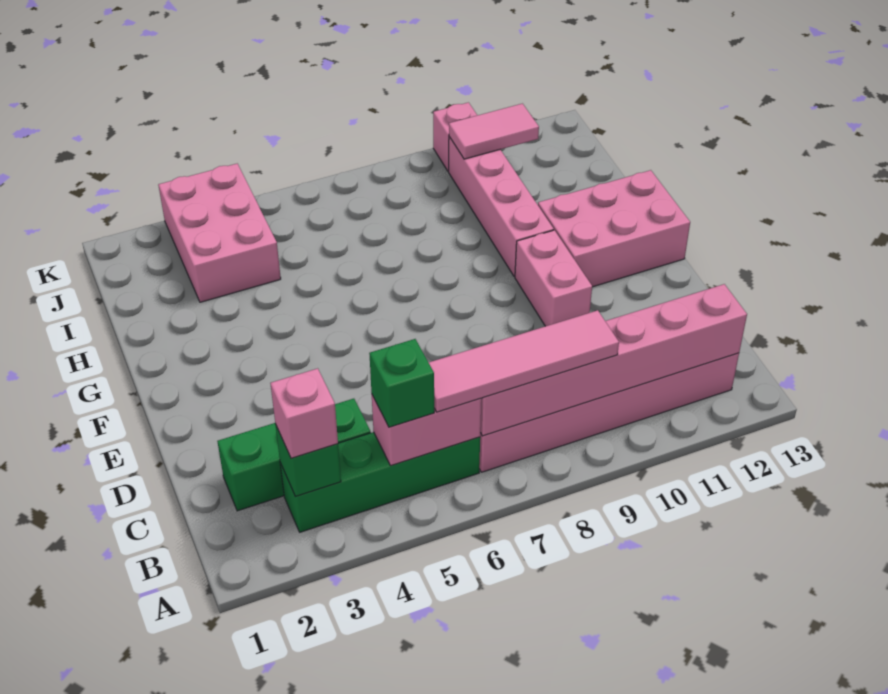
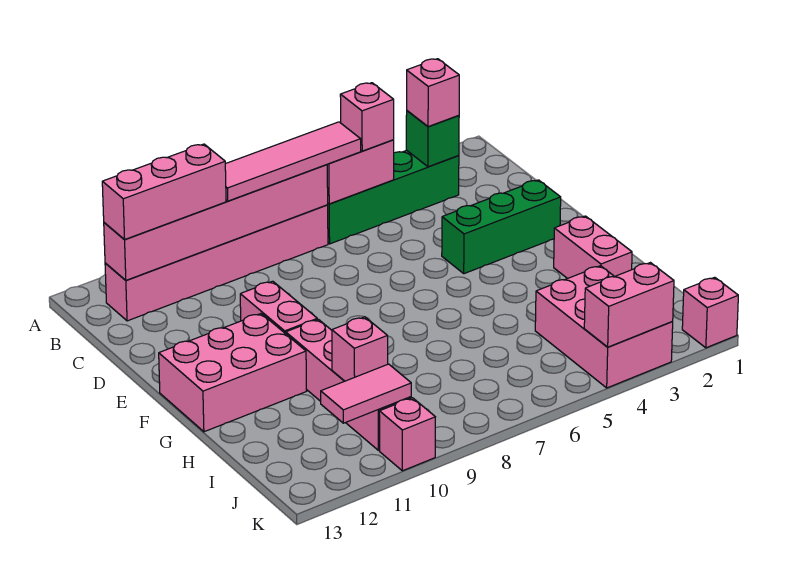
green 1x1 brick [369,339,434,427] -> pink 1x1 brick [340,83,394,151]
none -> pink 1x3 brick [102,144,226,240]
green 1x3 brick [217,399,371,511] -> green 1x3 brick moved to [442,180,561,274]
none -> pink 1x2 brick [554,216,632,279]
none -> pink 1x1 brick [332,317,388,381]
none -> pink 1x1 brick [682,277,738,348]
none -> pink 1x2 brick [584,263,674,347]

